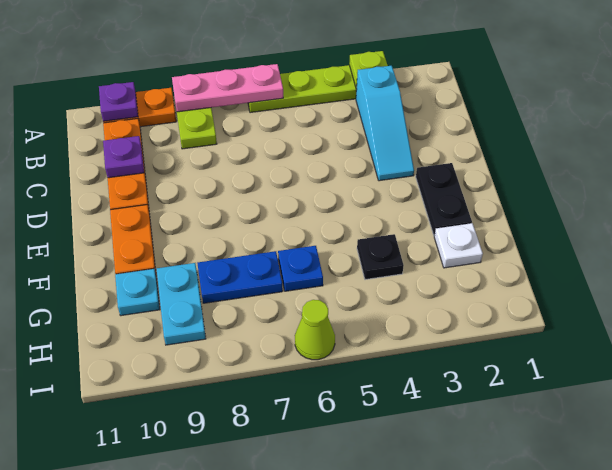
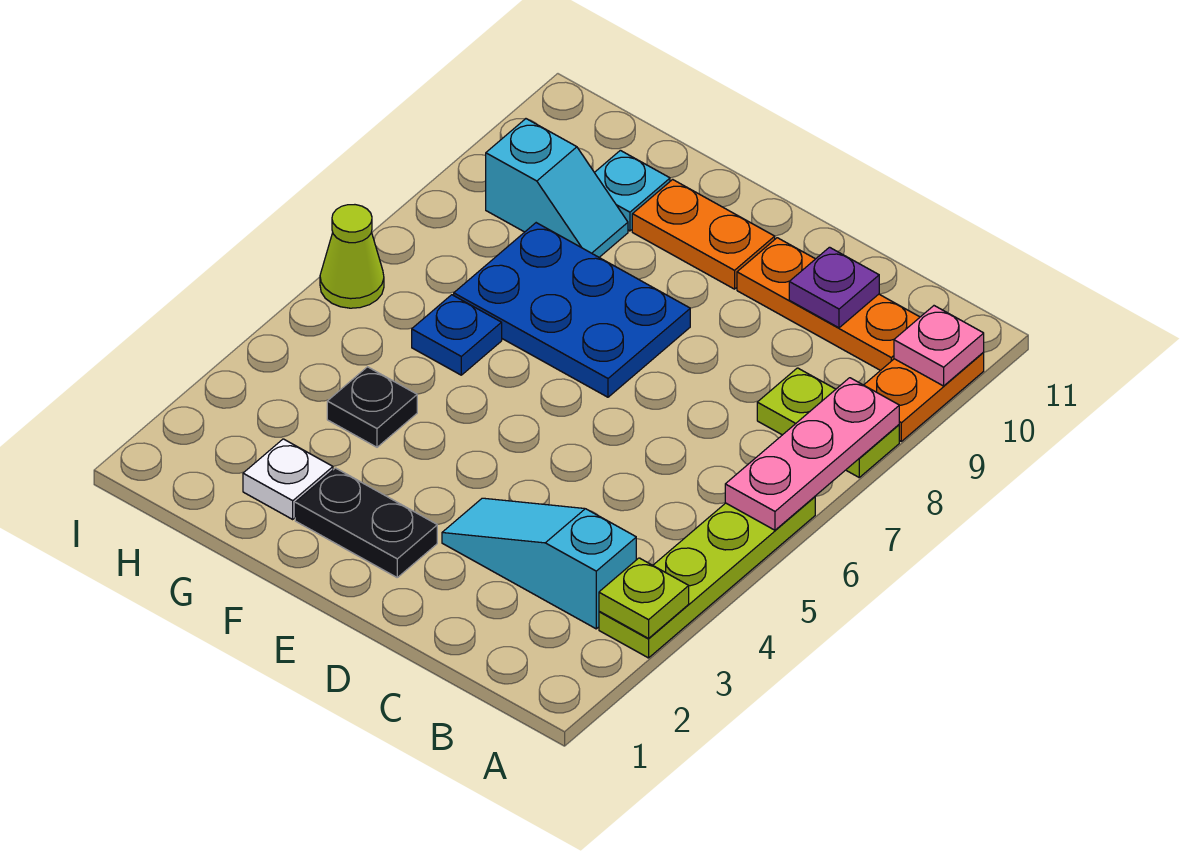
purple 1x1 plate [99,82,138,121] -> pink 1x1 plate [894,306,984,386]
blue 1x2 plate [197,251,283,303] -> blue 2x3 plate [454,223,690,397]
cyan 1x2 plate [157,263,206,345] -> cyan 1x2 slope [486,119,628,257]

